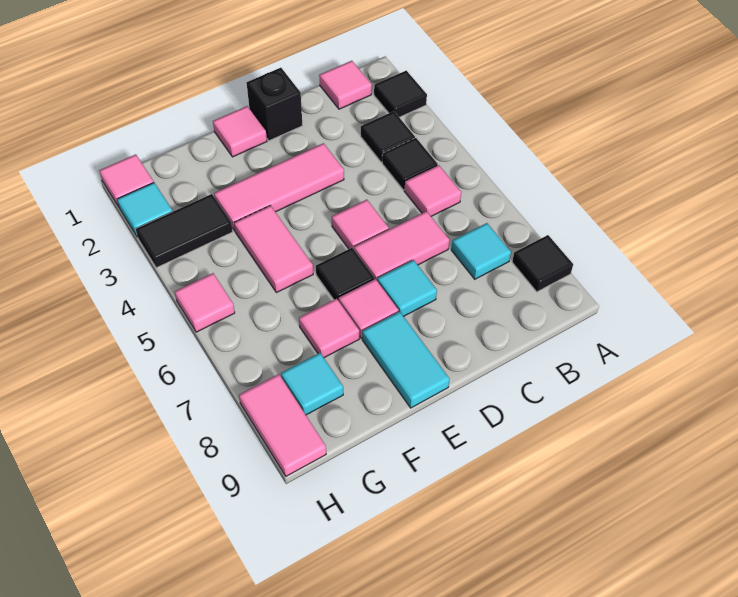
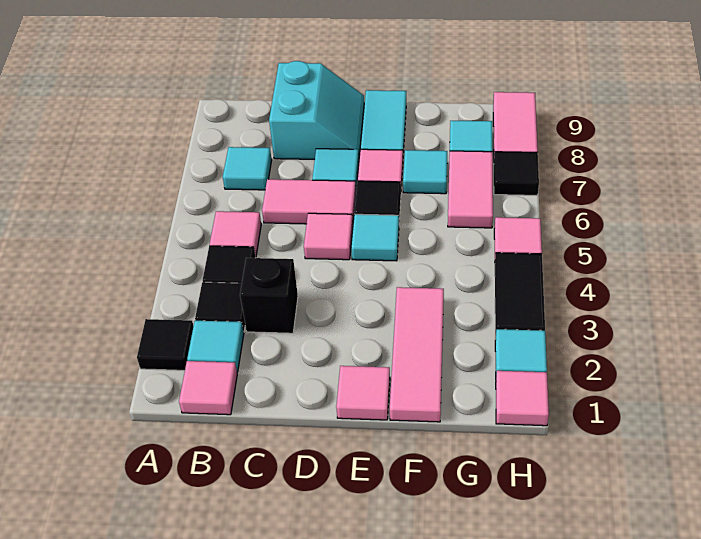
black 1x1 tile [512,235,573,292] -> black 1x1 tile moved to [494,152,539,195]
none -> cyan 1x1 tile [187,321,244,372]
none -> cyan 2x2 slope [269,61,364,159]
black 1x1 brick [247,68,302,141] -> black 1x1 brick moved to [240,258,298,333]
pink 1x3 tile [214,143,344,231] -> pink 1x3 tile turned to [390,287,444,422]
none -> cyan 1x1 tile [351,214,399,261]
pink 1x2 tile [234,206,313,293] -> pink 1x2 tile moved to [448,151,493,228]
pink 1x1 tile [299,299,359,358] -> cyan 1x1 tile [403,150,447,194]
black 1x2 tile [136,194,233,268] -> black 1x2 tile turned to [495,253,545,339]

